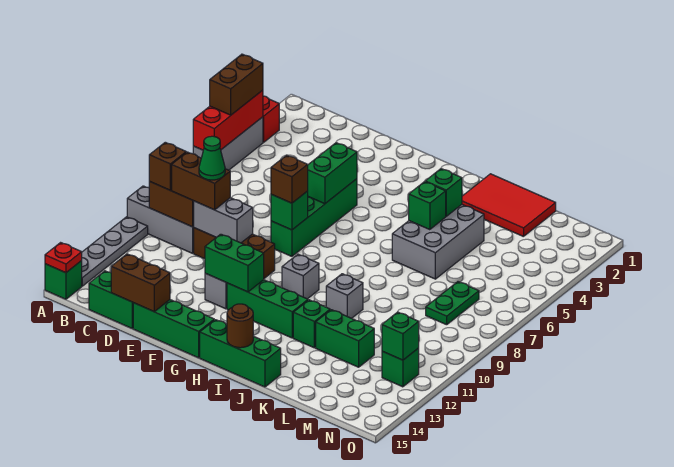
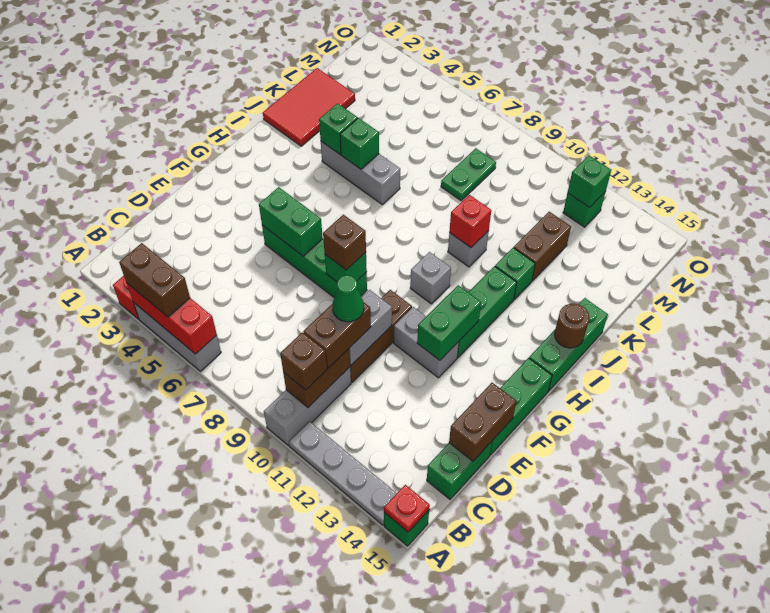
grey 2x3 brick [392,205,484,279] -> grey 1x3 brick [321,141,400,205]
none -> red 1x1 brick [449,195,491,247]
green 1x2 brick [316,310,374,367] -> brown 1x2 brick [514,212,571,281]
green 1x2 plate [426,282,479,325] -> green 1x2 plate turned to [441,148,496,201]

